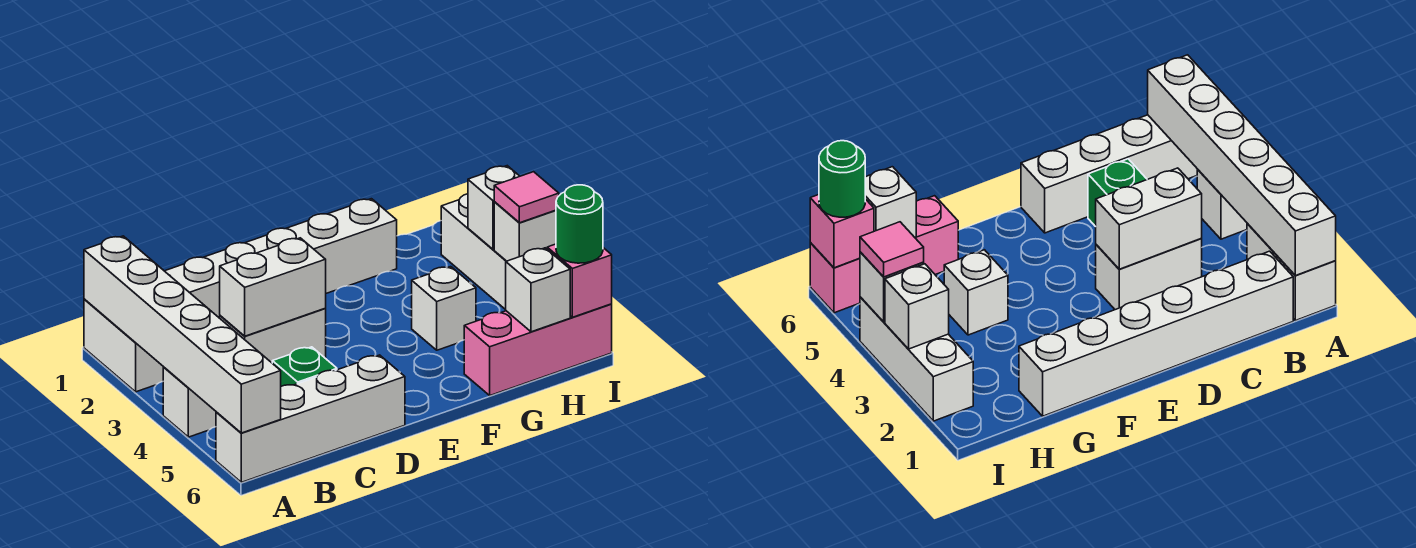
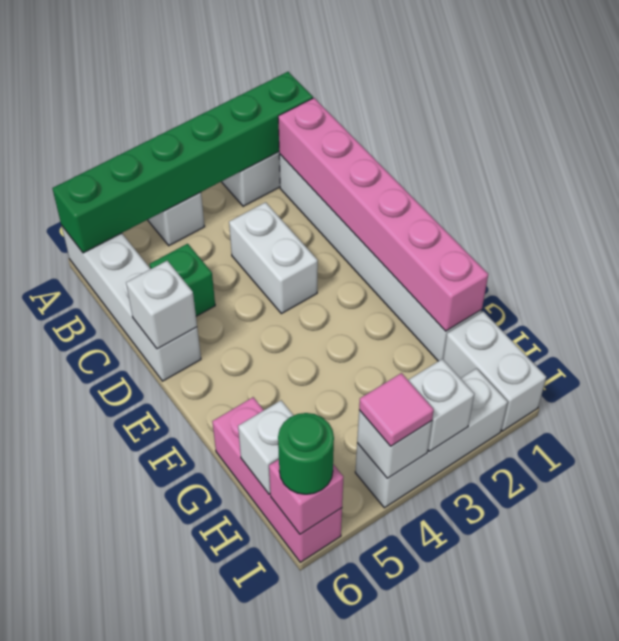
white 1x6 brick [84,236,281,433] -> green 1x6 brick [52,72,313,253]
none -> pink 1x6 brick [278,98,488,331]
white 1x2 brick [220,238,326,336] -> white 1x2 brick moved to [443,311,546,431]
white 1x1 brick [412,267,476,350] -> white 1x1 brick moved to [126,261,197,349]

